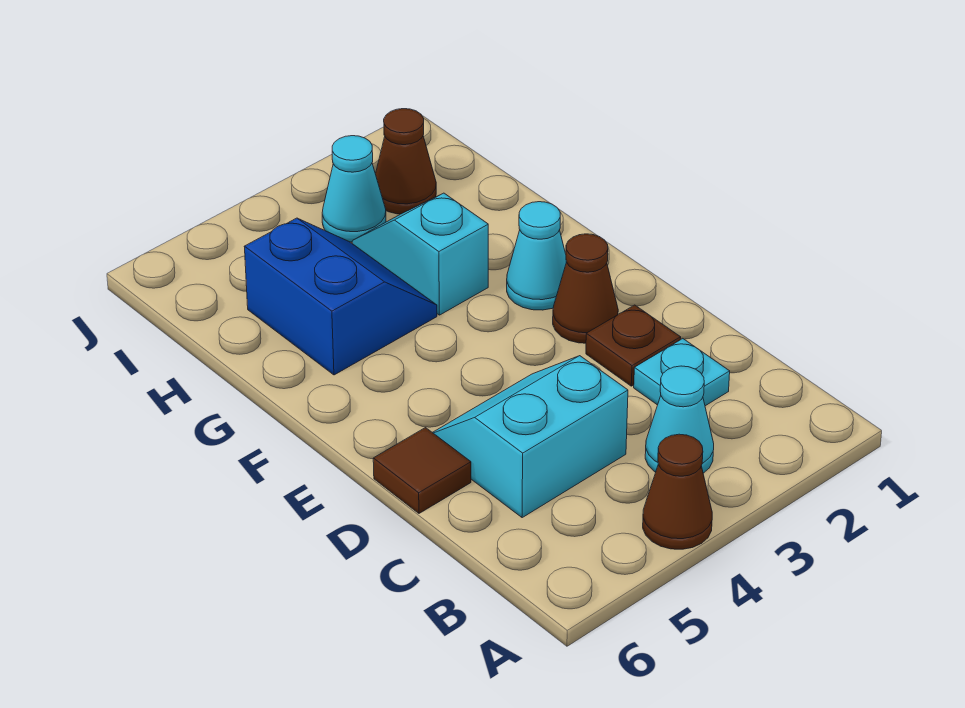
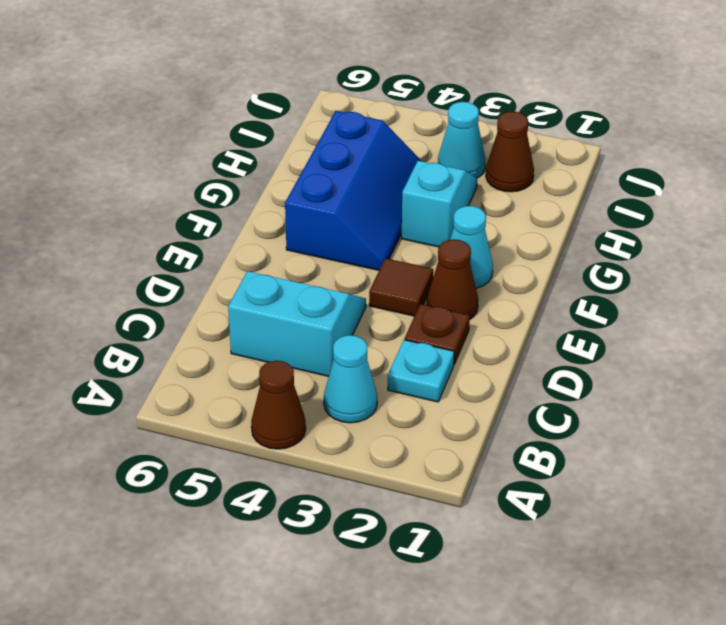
brown 1x1 tile [373,428,471,513] -> brown 1x1 tile moved to [369,258,433,316]
blue 2x2 slope [244,218,437,375] -> blue 2x3 slope [285,111,422,270]

